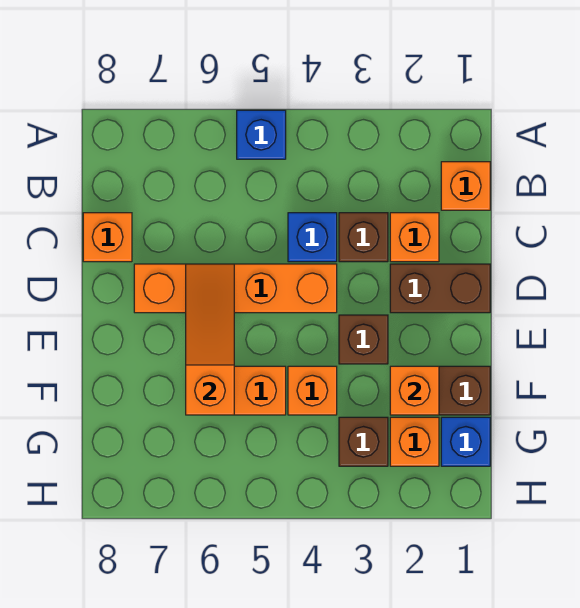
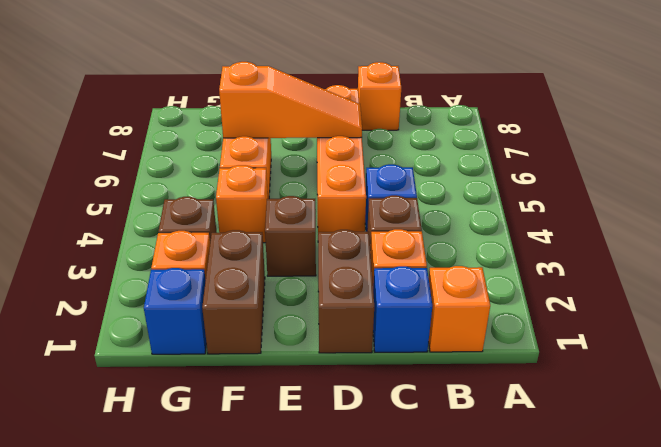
blue 1x1 brick [237,110,286,159] -> blue 1x1 brick moved to [373,266,432,352]
orange 1x1 brick [390,366,439,415] -> none

